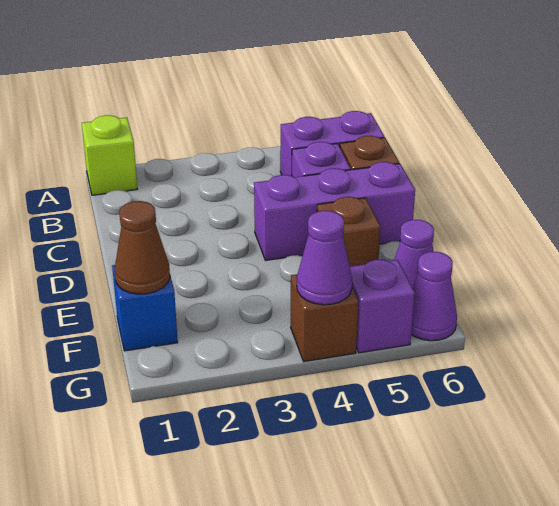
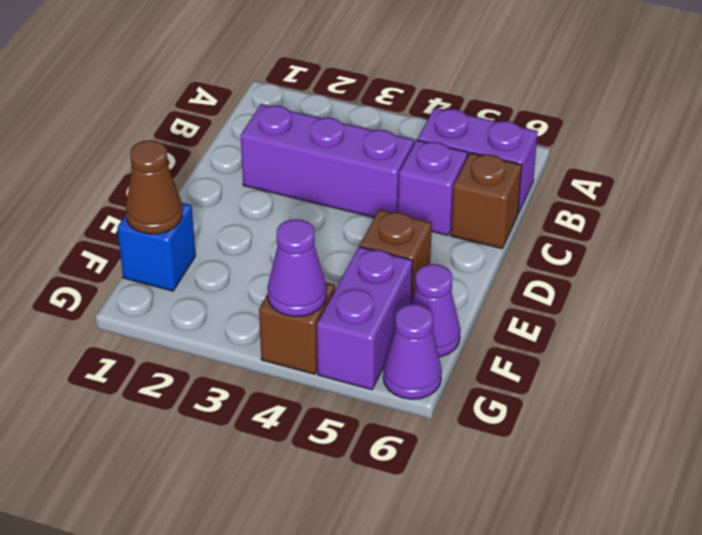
lime 1x1 brick [82,115,137,195] -> none
purple 1x3 brick [254,162,415,260] -> purple 1x3 brick moved to [241,104,414,218]
purple 1x1 brick [350,260,415,353] -> purple 1x2 brick [317,247,413,390]

